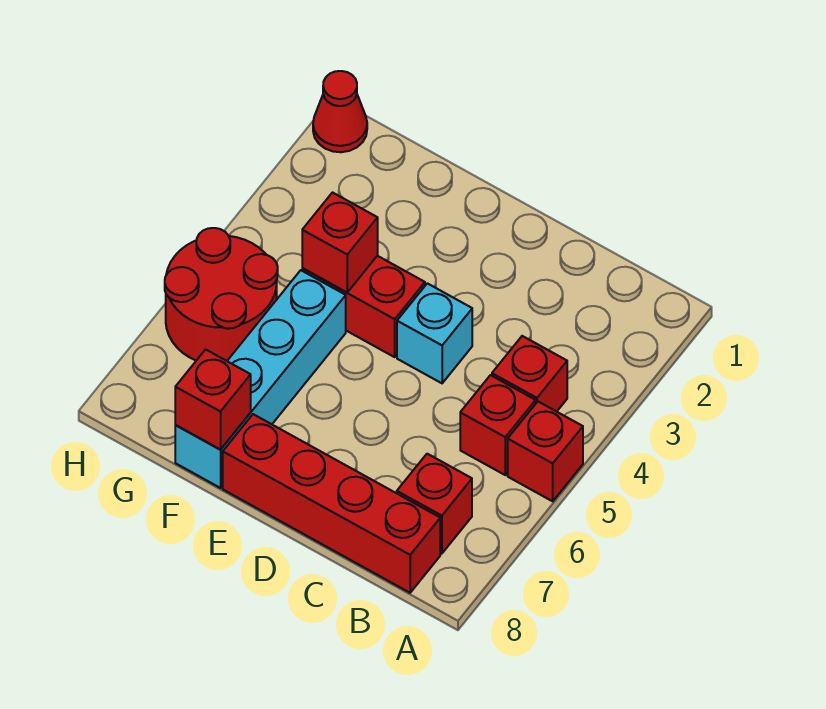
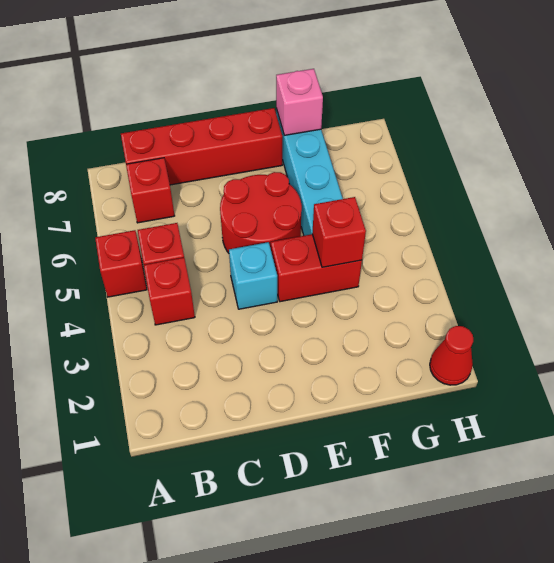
red 1x1 brick [175,349,251,450] -> pink 1x1 brick [276,69,323,135]
red 2x2 round brick [165,228,278,361] -> red 2x2 round brick moved to [220,172,302,253]

